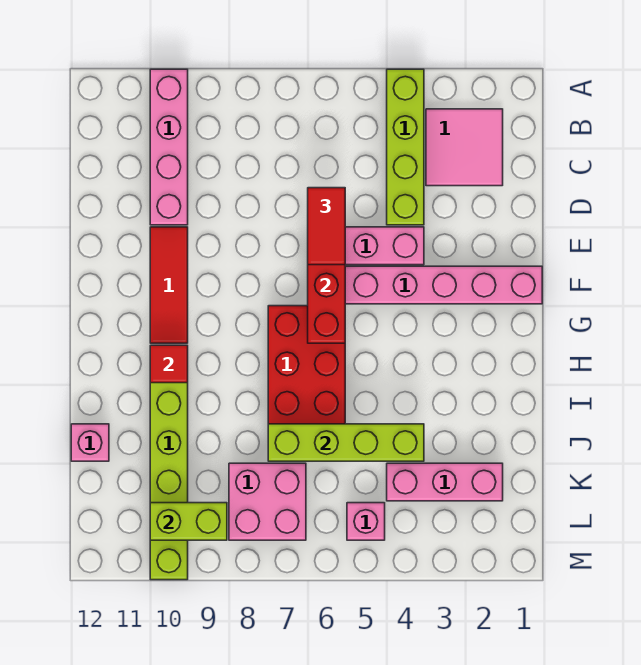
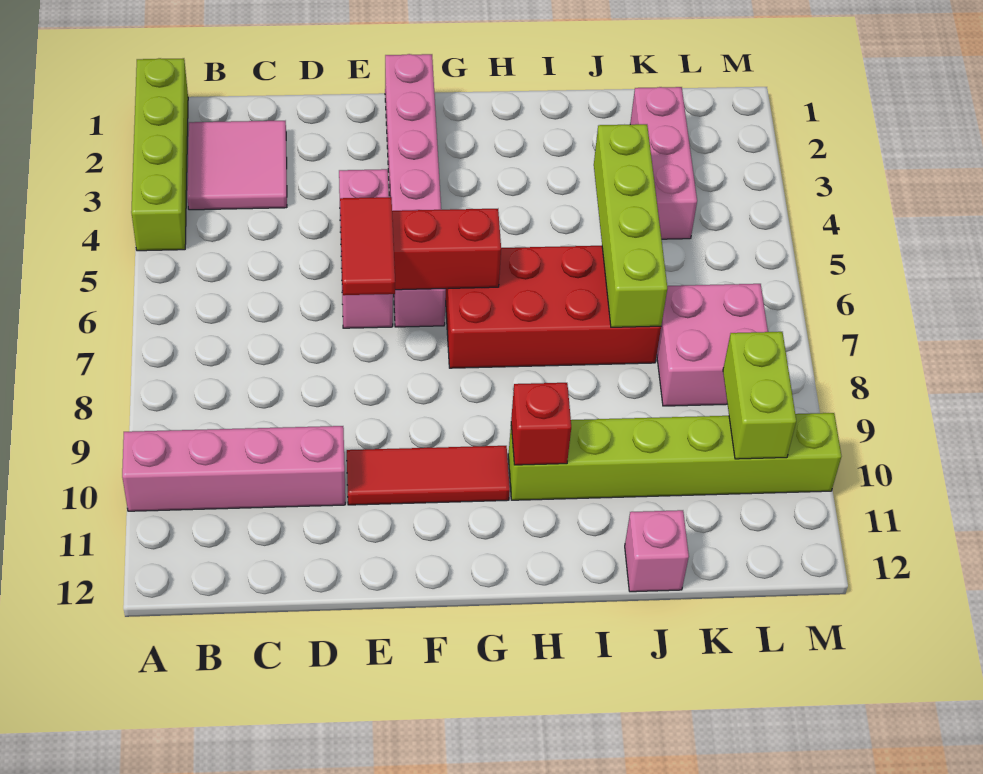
lime 1x4 brick [387,69,424,225] -> lime 1x4 brick turned to [131,58,188,251]
red 1x2 tile [308,188,345,265] -> red 1x2 tile turned to [340,197,395,295]
red 1x1 tile [150,345,188,383] -> red 1x1 brick [511,383,571,465]
pink 1x1 brick [347,503,385,540] -> none

